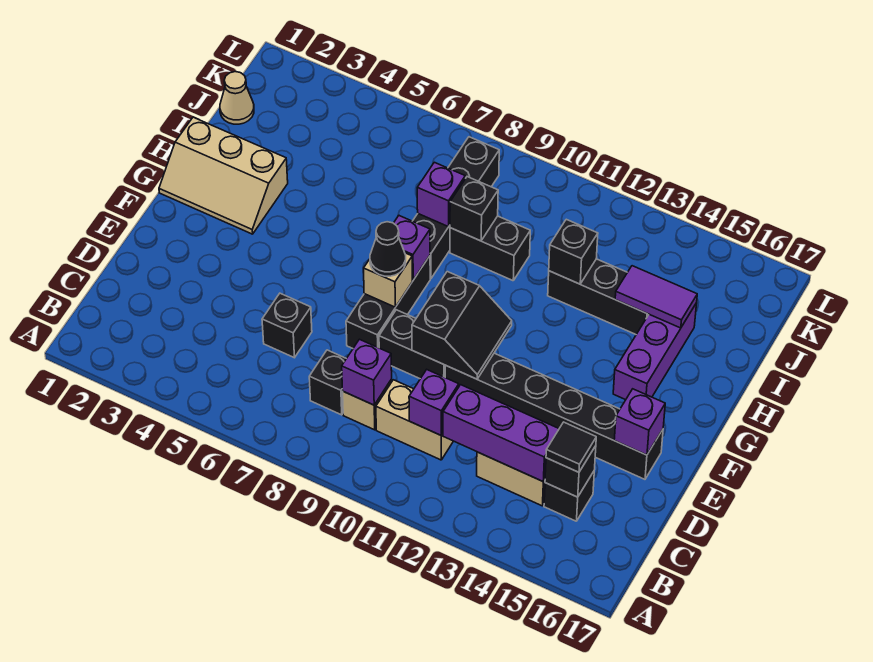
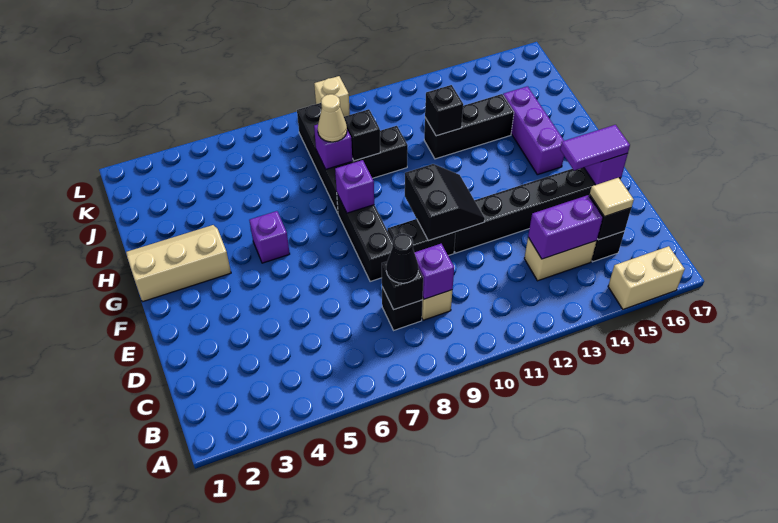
tan 1x2 brick [376,380,453,460] -> tan 1x2 brick moved to [608,246,685,309]
purple 1x1 brick [409,370,459,435] -> purple 1x1 brick moved to [249,211,290,263]
purple 1x3 brick [443,385,559,481] -> purple 1x2 brick [528,195,603,259]
black 1x1 tile [546,422,596,472] -> tan 1x1 tile [590,178,634,217]
black 1x1 brick [262,293,312,358] -> black 1x1 brick moved to [382,262,423,310]
tan 1x1 brick [364,253,412,307] -> tan 1x1 brick moved to [314,76,350,116]
black 1x1 cone [370,222,406,276] -> black 1x1 cone moved to [386,234,418,283]
tan 2x3 slope [159,117,288,234] -> tan 2x3 slope turned to [126,225,231,302]
purple 1x2 tile [615,266,697,328] -> purple 1x2 tile moved to [560,125,630,170]
tan 1x1 cone [220,72,254,124] -> tan 1x1 cone moved to [318,94,347,142]

